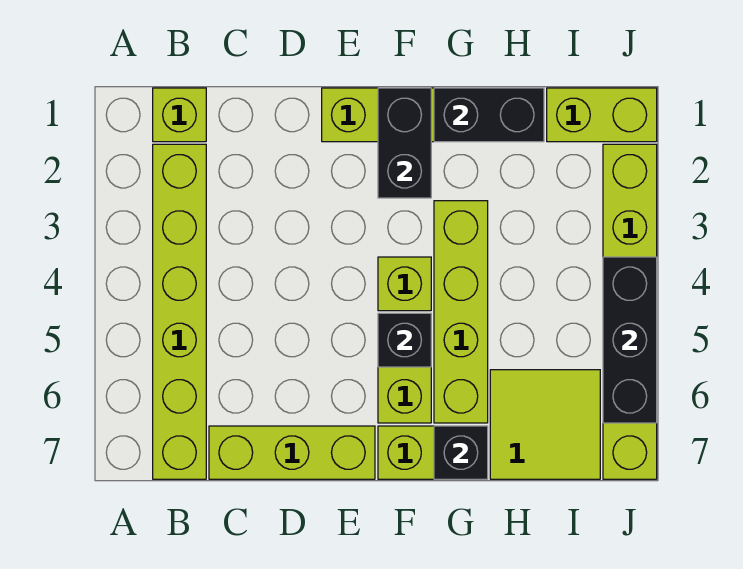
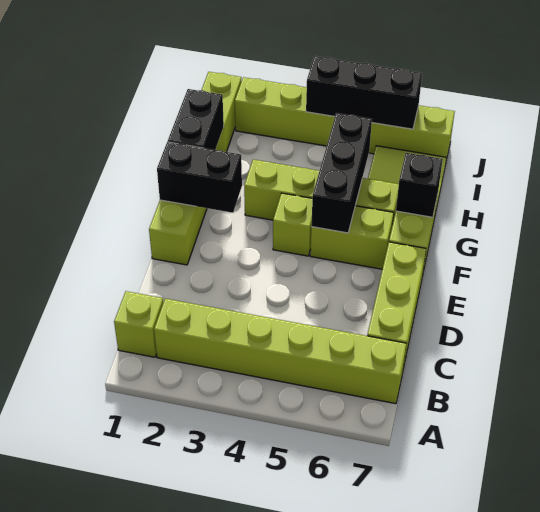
black 1x1 brick [378,313,431,367] -> black 1x3 brick [311,113,372,233]

